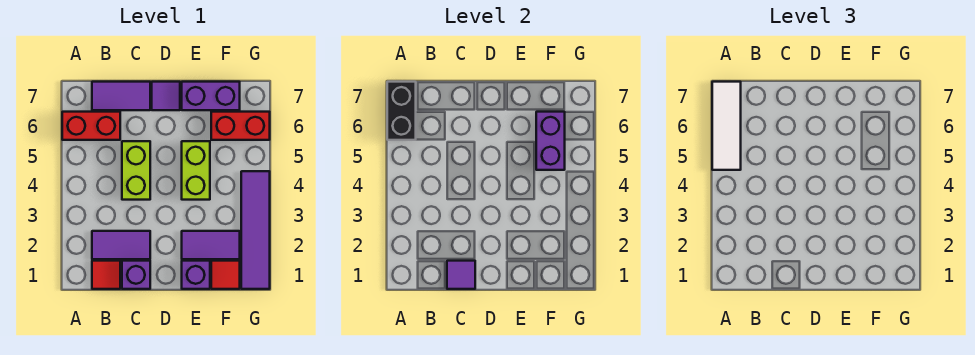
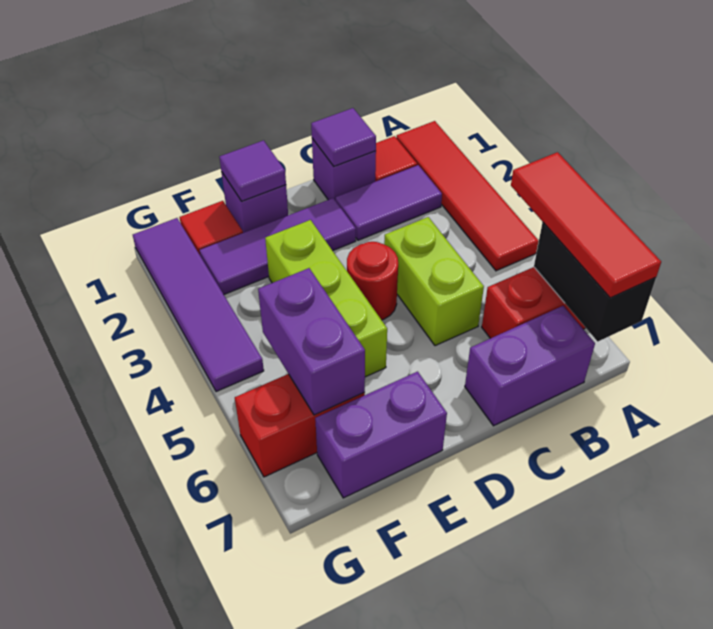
none -> red 1x4 tile [396,121,539,271]
white 1x3 tile [712,82,741,170] -> red 1x3 tile [511,152,661,298]
purple 1x2 tile [92,82,150,110] -> purple 1x2 brick [465,306,595,426]
none -> red 1x1 round brick [347,242,398,320]
purple 1x1 tile [152,82,180,110] -> purple 1x1 tile moved to [219,140,286,201]
purple 1x2 tile [182,231,240,259] -> purple 1x3 tile [200,198,356,294]
lime 1x2 brick [182,141,210,200] -> lime 1x3 brick [265,220,387,377]

